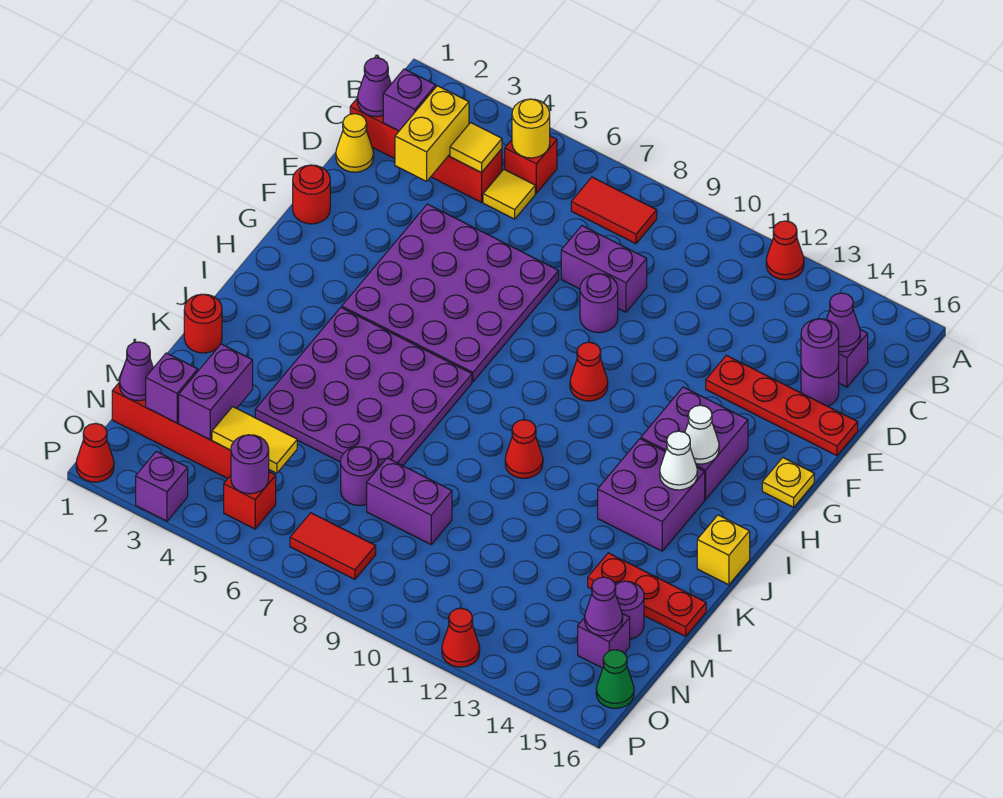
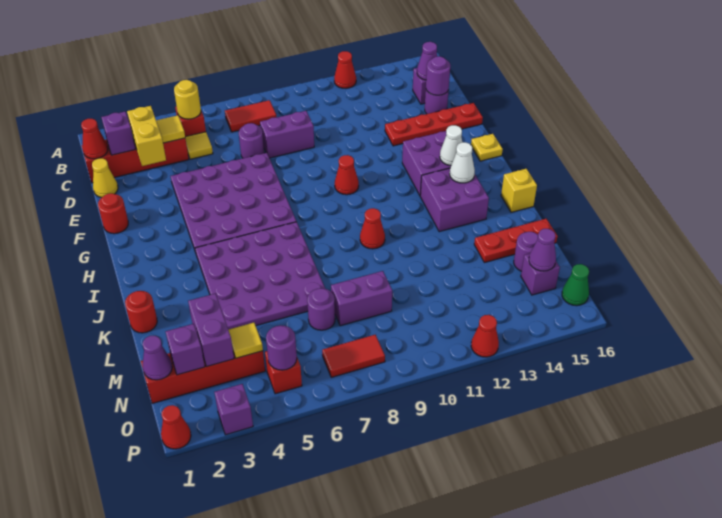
purple 1x1 cone [357,58,391,117] -> red 1x1 cone [81,119,108,159]
purple 1x1 round brick [580,274,618,333] -> purple 1x1 round brick moved to [239,123,264,158]
yellow 1x2 tile [212,407,297,473] -> yellow 1x1 tile [228,323,263,358]

